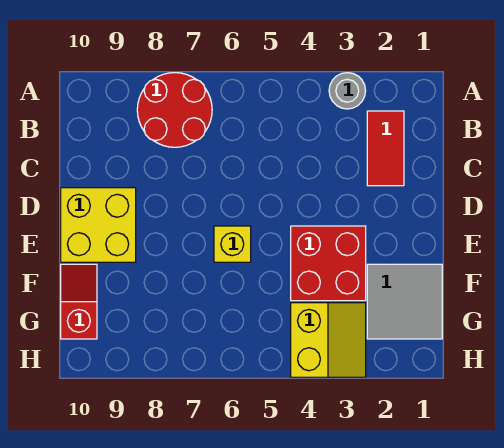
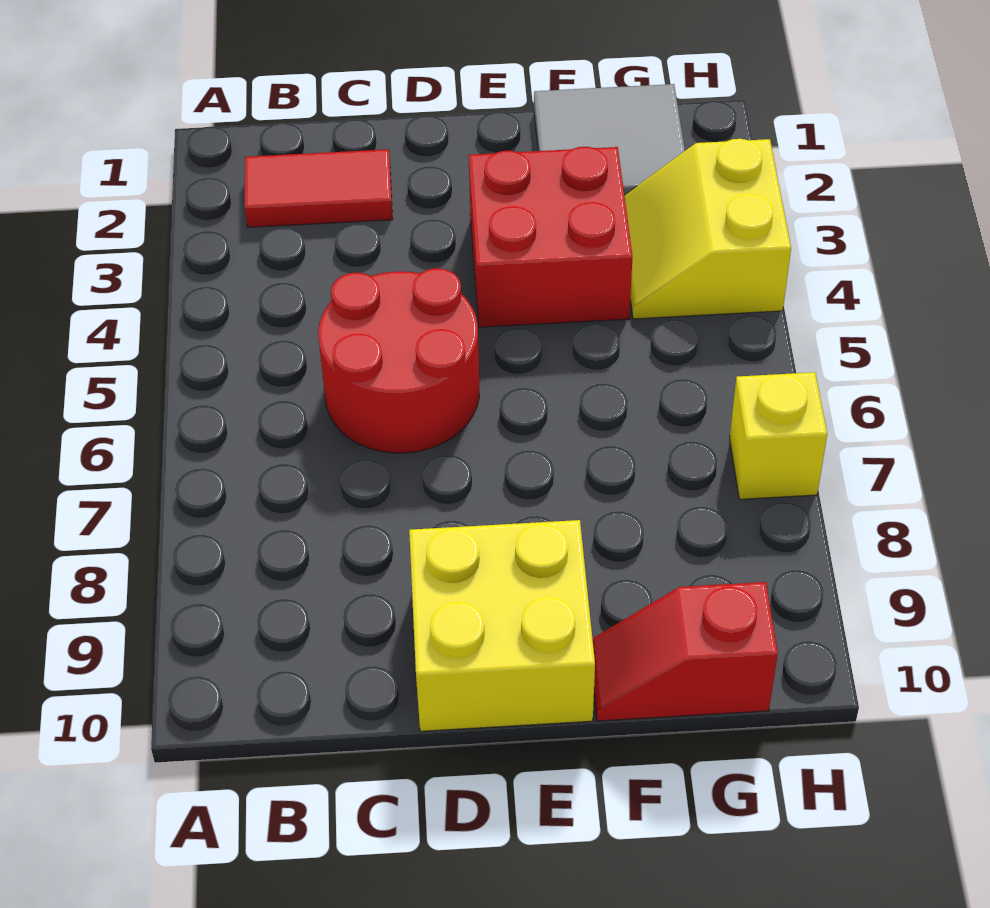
grey 1x1 round brick [329,73,366,109] -> none
red 2x2 round brick [137,73,212,147] -> red 2x2 round brick moved to [318,268,479,453]
yellow 1x1 brick [214,226,251,262] -> yellow 1x1 brick moved to [730,372,827,499]
yellow 2x2 slope [291,303,366,377] -> yellow 2x2 slope turned to [624,139,791,319]

